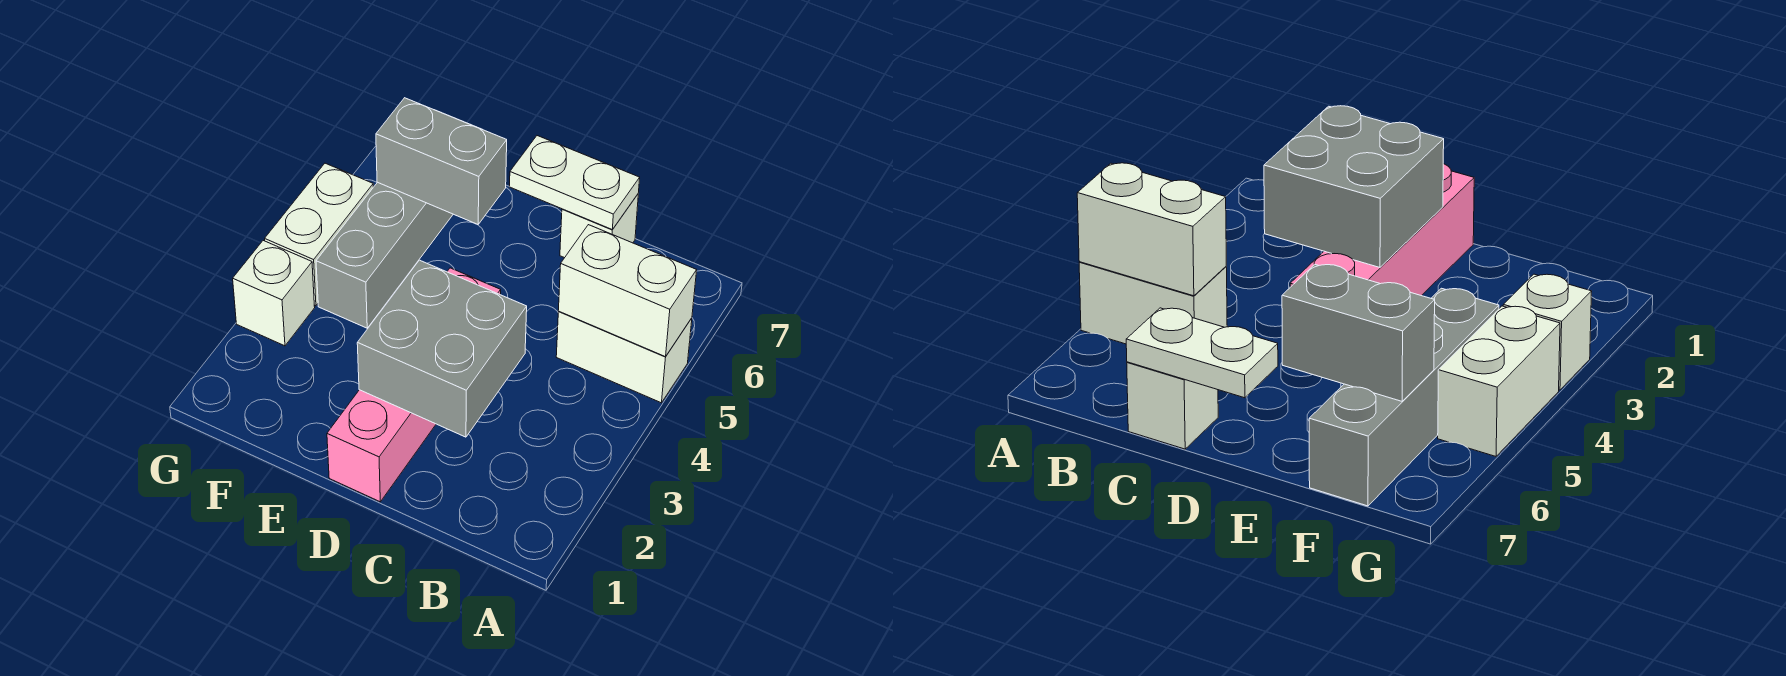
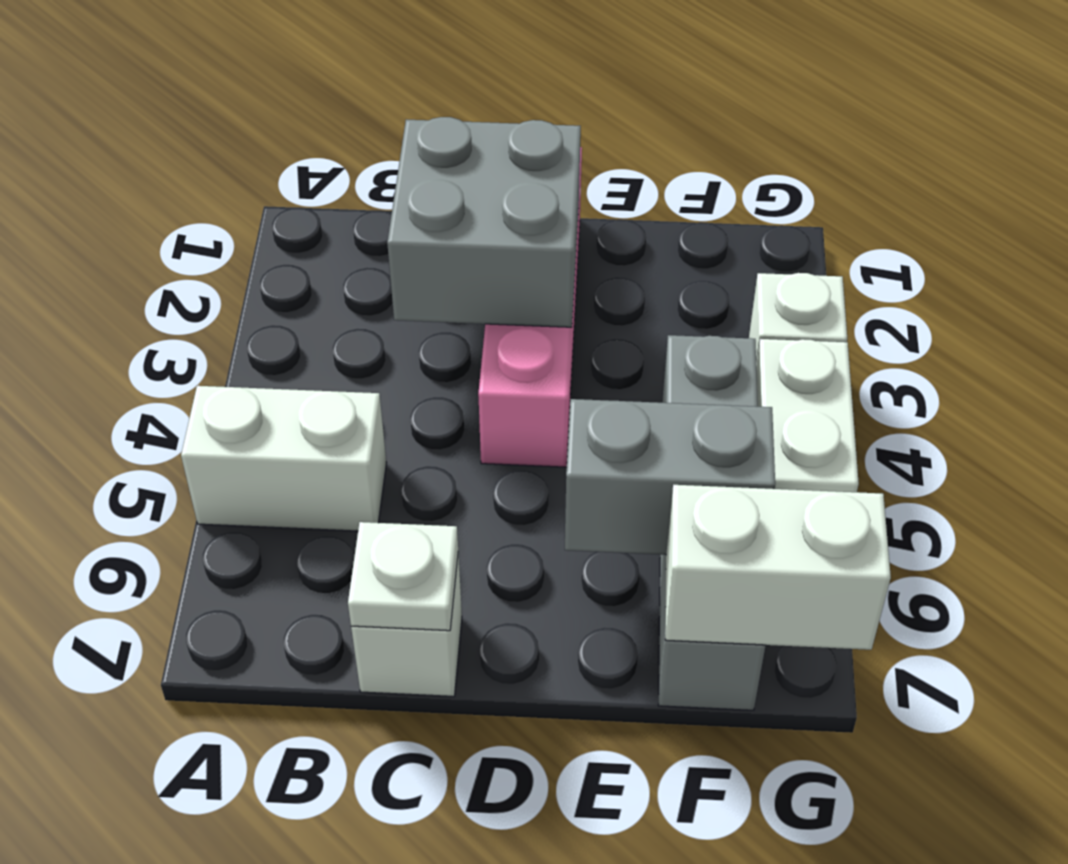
white 1x2 brick [558,225,697,357] -> white 1x2 brick moved to [665,485,891,650]
white 1x2 plate [510,136,640,230] -> white 1x1 plate [348,522,458,631]

